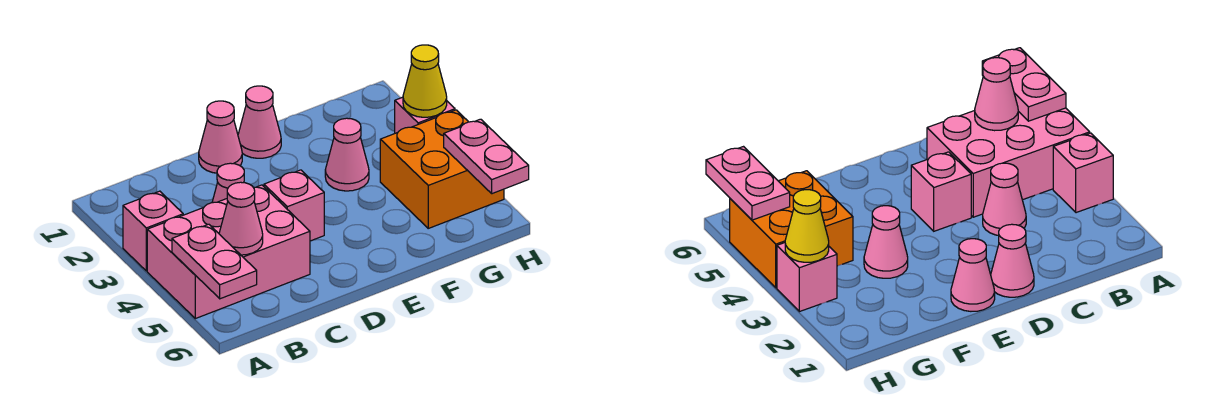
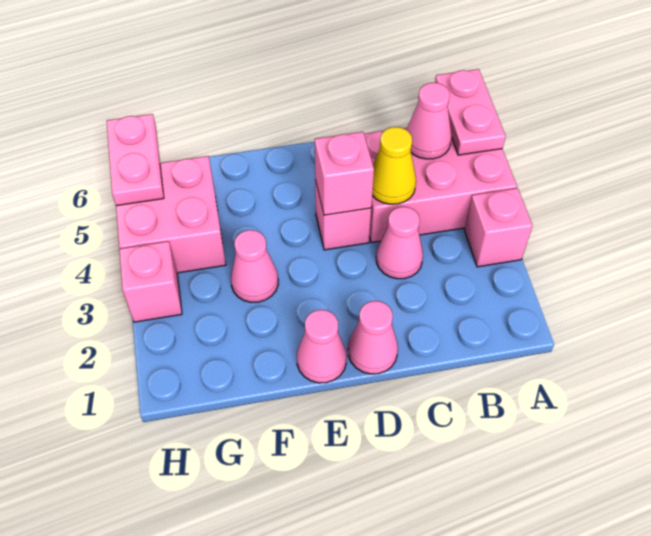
none -> pink 1x1 brick [315,132,374,215]
orange 2x2 brick [380,110,504,228] -> pink 2x2 brick [116,156,226,273]
yellow 1x1 cone [403,45,447,117] -> yellow 1x1 cone moved to [372,127,416,204]

